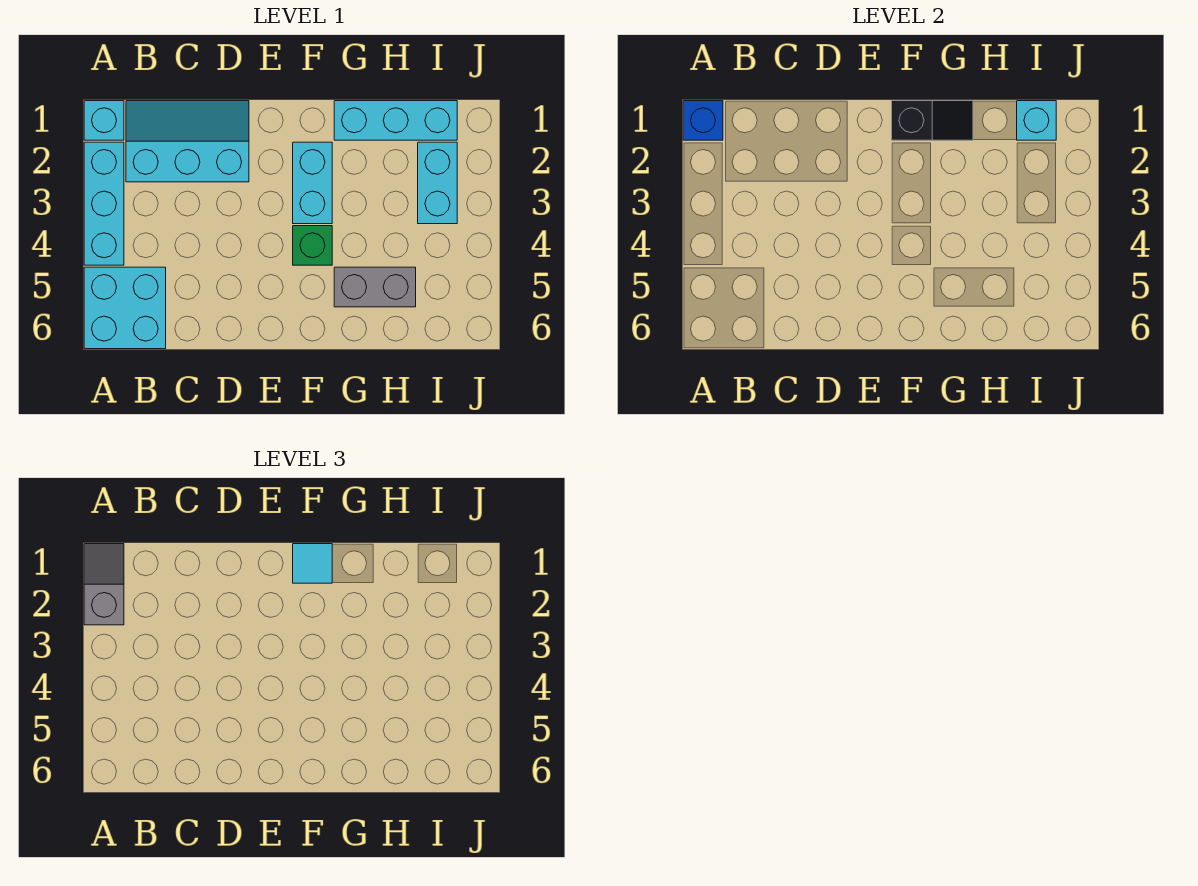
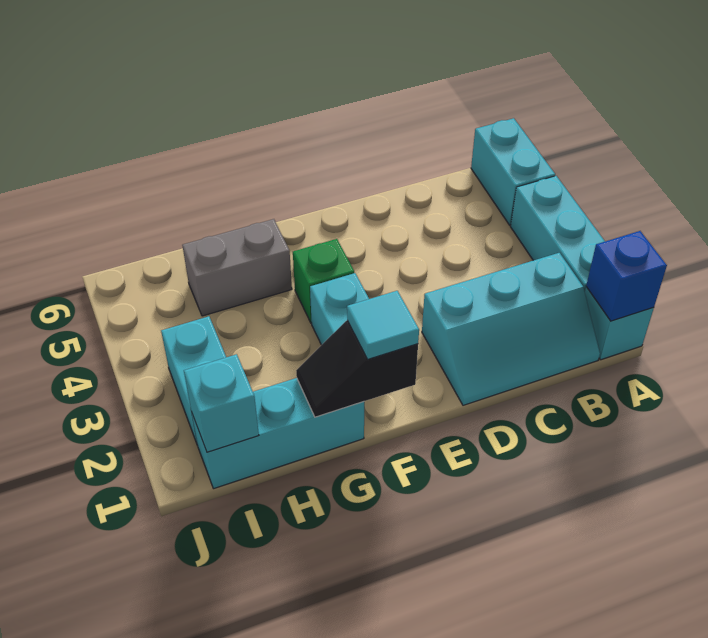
grey 1x2 slope [84,544,124,625] -> none
cyan 2x2 brick [84,267,166,349] -> cyan 1x2 brick [471,118,555,225]

